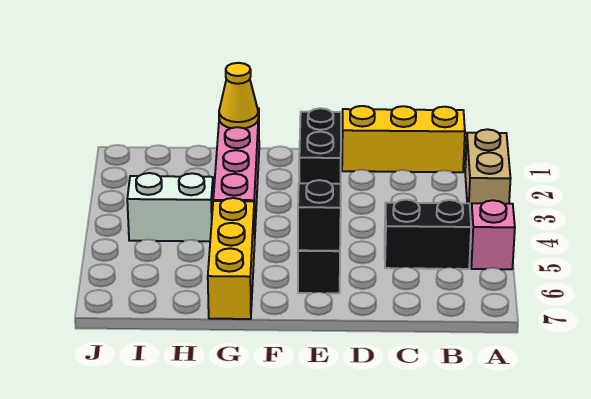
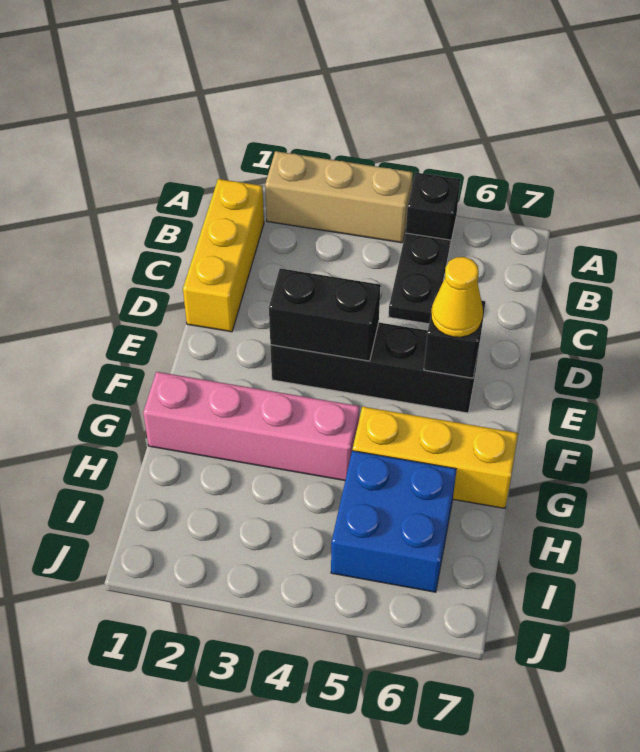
tan 1x2 brick [465,129,511,216] -> tan 1x3 brick [265,151,413,243]
pink 1x1 brick [470,200,515,269] -> black 1x1 brick [406,173,460,250]
black 1x2 brick [385,200,471,269] -> black 1x2 plate [388,233,450,324]
yellow 1x1 cone [219,63,258,129] -> yellow 1x1 cone moved to [431,257,483,337]
white 1x2 brick [127,173,213,241] -> none
none -> blue 2x2 brick [331,451,457,592]

